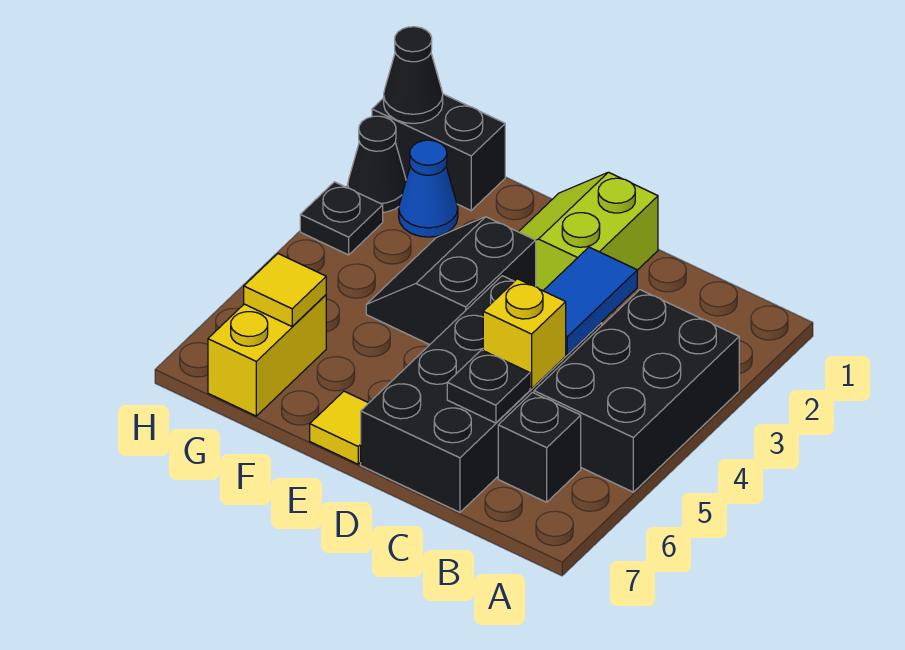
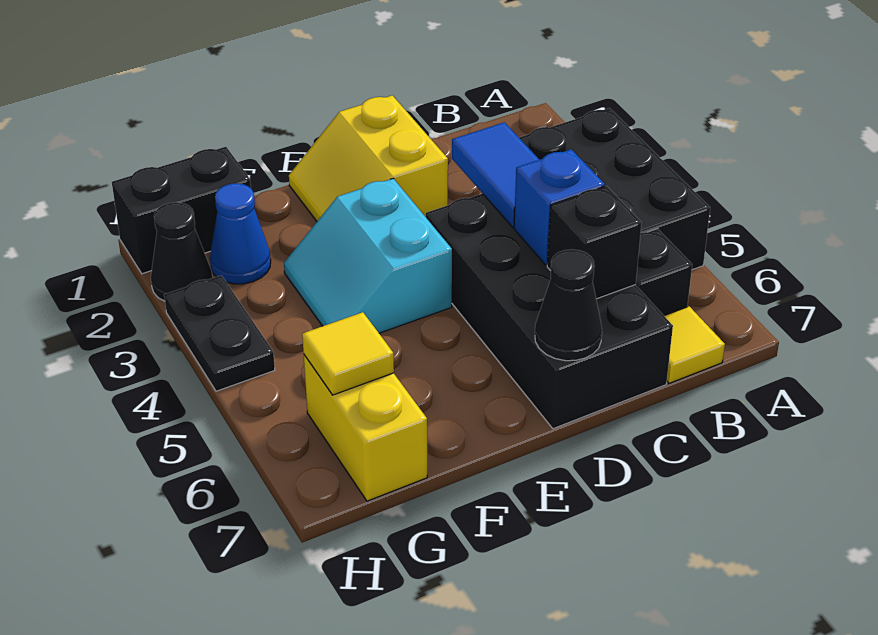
yellow 1x1 brick [483,279,566,389] -> blue 1x1 brick [514,149,605,265]
black 1x1 plate [447,350,530,423] -> black 1x1 brick [547,186,642,299]
lime 2x2 slope [519,172,658,291] -> yellow 2x2 slope [289,95,448,221]
black 2x2 slope [366,217,536,345] -> cyan 2x2 slope [284,178,452,333]
yellow 1x1 tile [310,391,368,464] -> yellow 1x1 tile moved to [664,306,725,383]
black 1x1 cone [384,27,443,124] -> black 1x1 cone moved to [535,249,602,361]
black 1x1 plate [300,182,383,255] -> black 1x2 plate [164,275,275,391]

